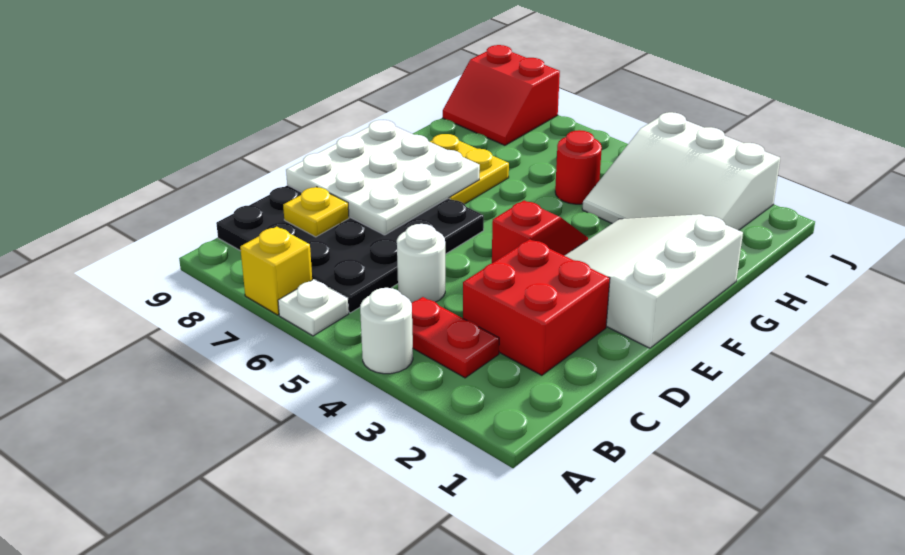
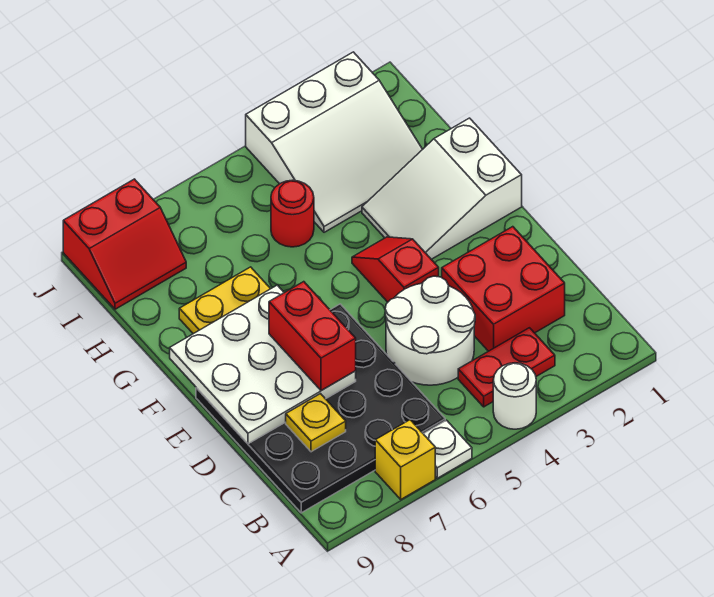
white 1x1 round brick [397,224,445,303] -> white 2x2 round brick [385,276,475,385]
none -> red 1x2 brick [269,282,356,391]
white 3x3 slope [565,214,743,348] -> white 2x3 slope [362,118,522,259]

